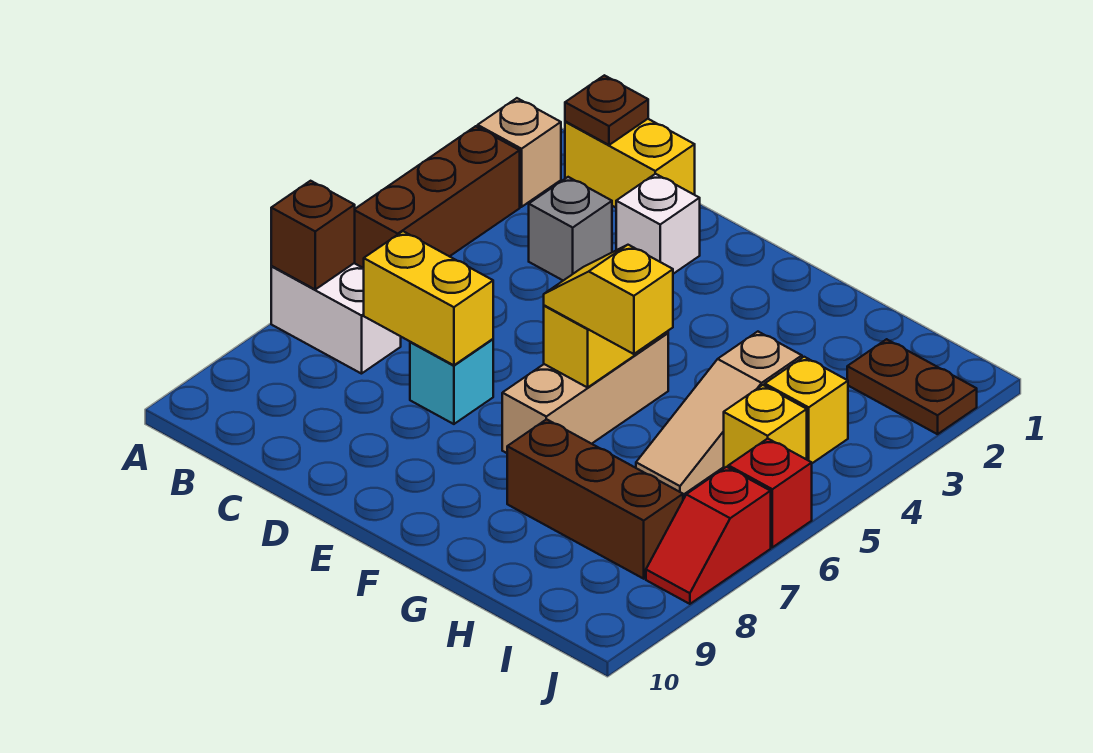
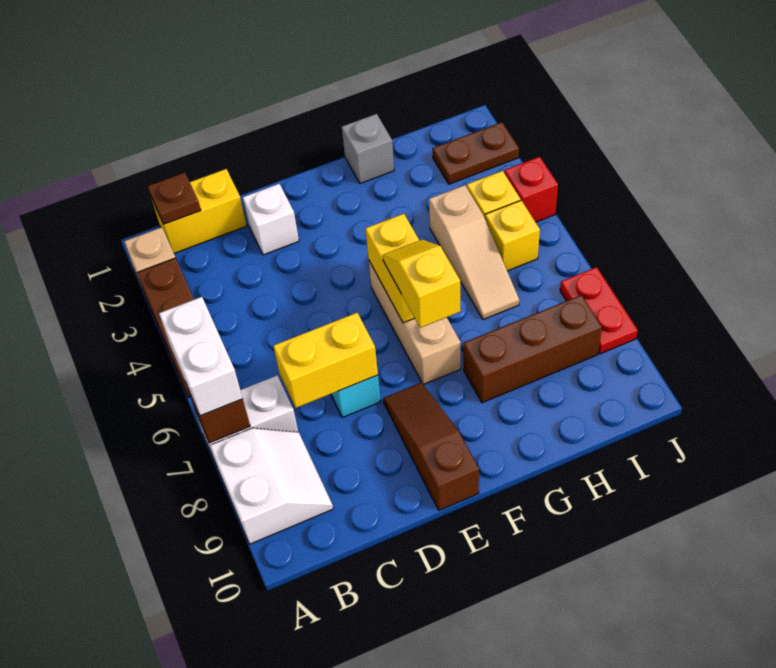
none -> white 1x2 brick [159,297,243,416]
none -> white 2x2 slope [210,428,333,544]
grey 1x1 brick [529,177,612,281] -> grey 1x1 brick moved to [342,114,394,184]
none -> brown 1x3 slope [383,382,479,510]
yellow 1x2 slope [544,245,673,354] -> yellow 1x2 slope turned to [383,240,460,328]
red 1x1 brick [728,439,812,547] -> red 1x1 brick moved to [504,157,558,222]
red 1x2 slope [646,467,771,604] -> red 1x2 plate [560,267,638,354]

